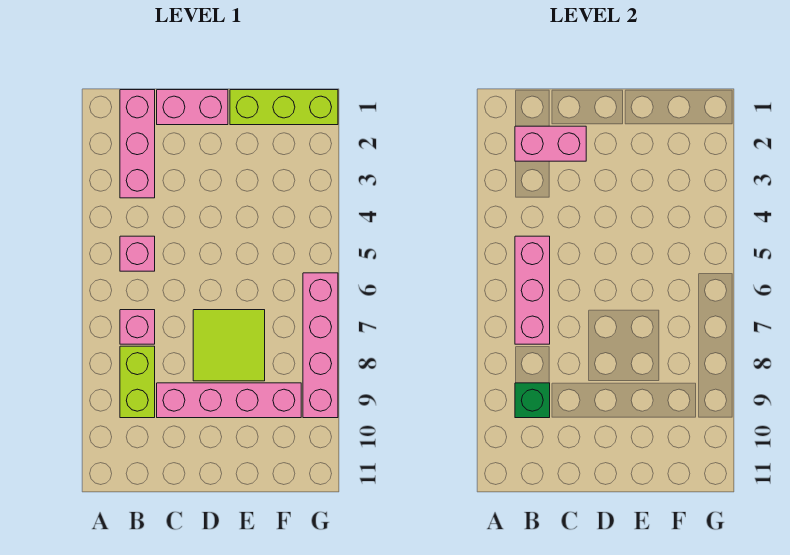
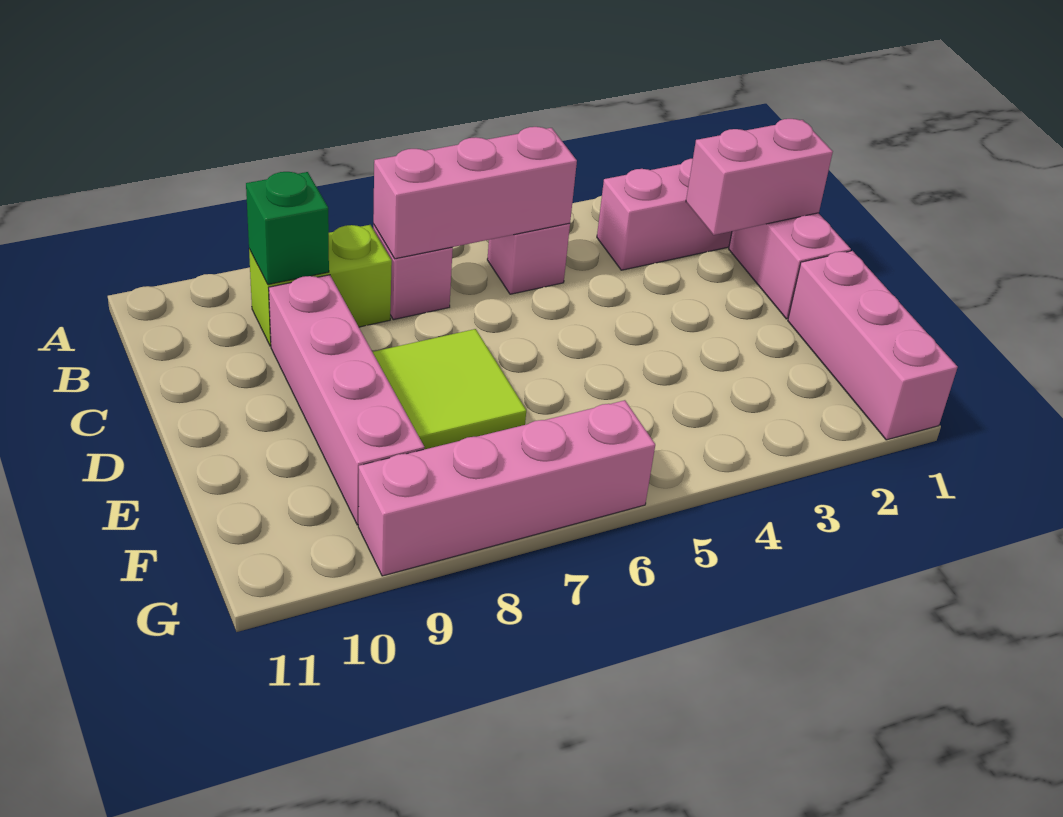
pink 1x2 brick [515,126,586,161] -> pink 1x2 brick turned to [686,119,833,235]
lime 1x3 brick [230,90,338,125] -> pink 1x3 brick [788,251,958,440]

